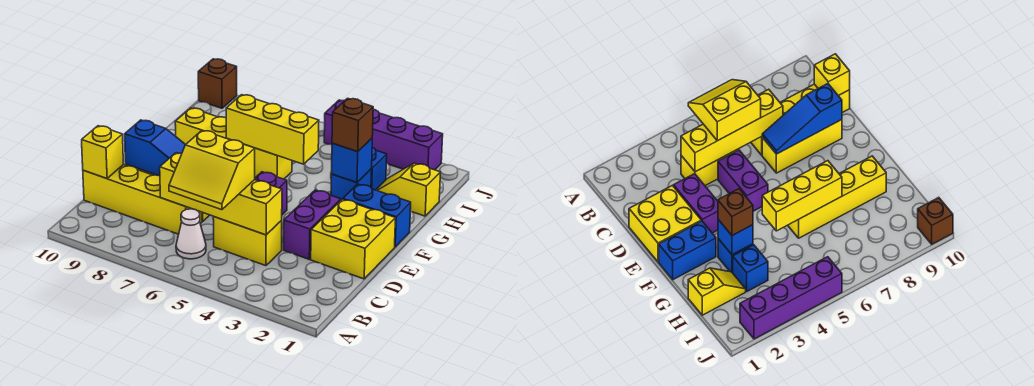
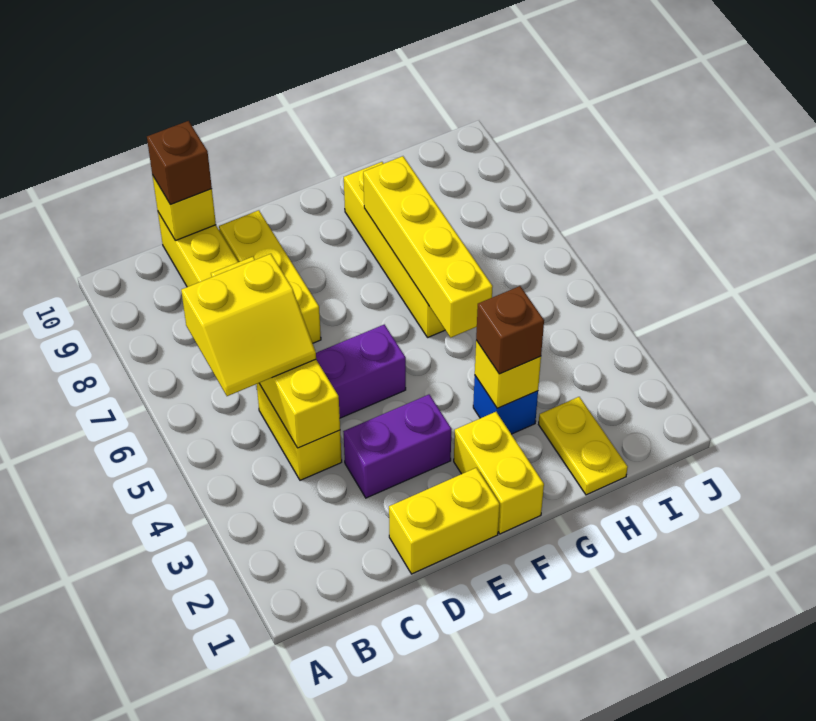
yellow 2x2 slope [169,130,255,210] -> yellow 2x2 slope turned to [181,254,316,396]
white 1x1 cone [176,209,206,259] -> none
yellow 2x2 brick [311,199,395,279] -> yellow 1x2 brick [389,468,500,574]
blue 1x3 slope [125,120,185,176] -> none
blue 1x2 brick [343,184,411,247] -> yellow 1x2 brick [454,412,544,534]
blue 1x1 brick [331,139,372,183] -> yellow 1x1 brick [475,340,541,408]
yellow 1x3 brick [226,95,319,164] -> yellow 1x4 brick [363,156,493,338]
yellow 1x2 slope [376,163,441,216] -> yellow 1x2 plate [539,397,628,495]
blue 1x1 brick [371,147,387,190] -> none
purple 1x4 brick [324,100,443,170] -> none
brown 1x1 brick [198,59,237,108] -> brown 1x1 brick moved to [147,121,212,204]

